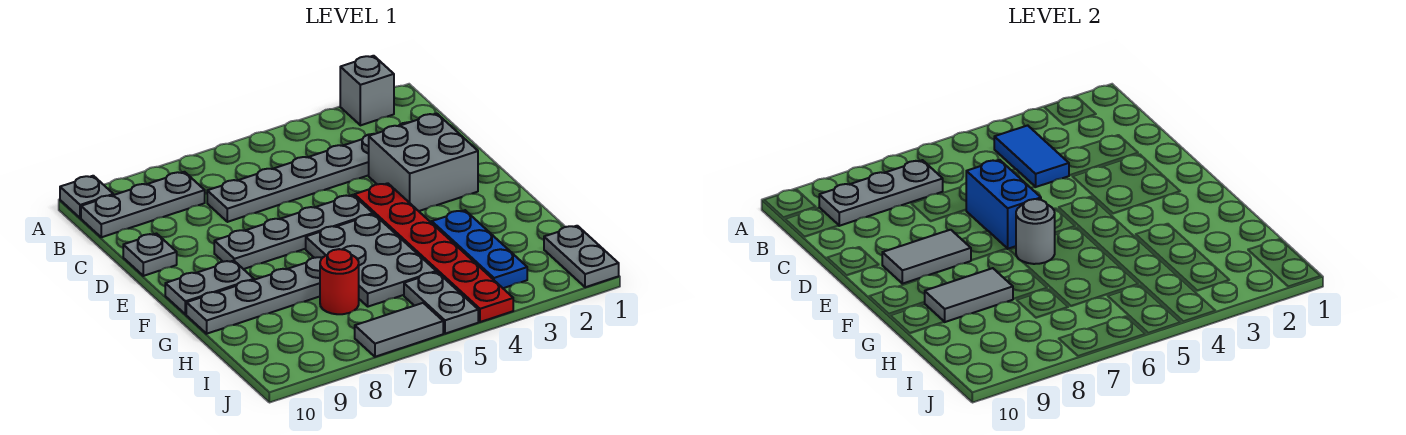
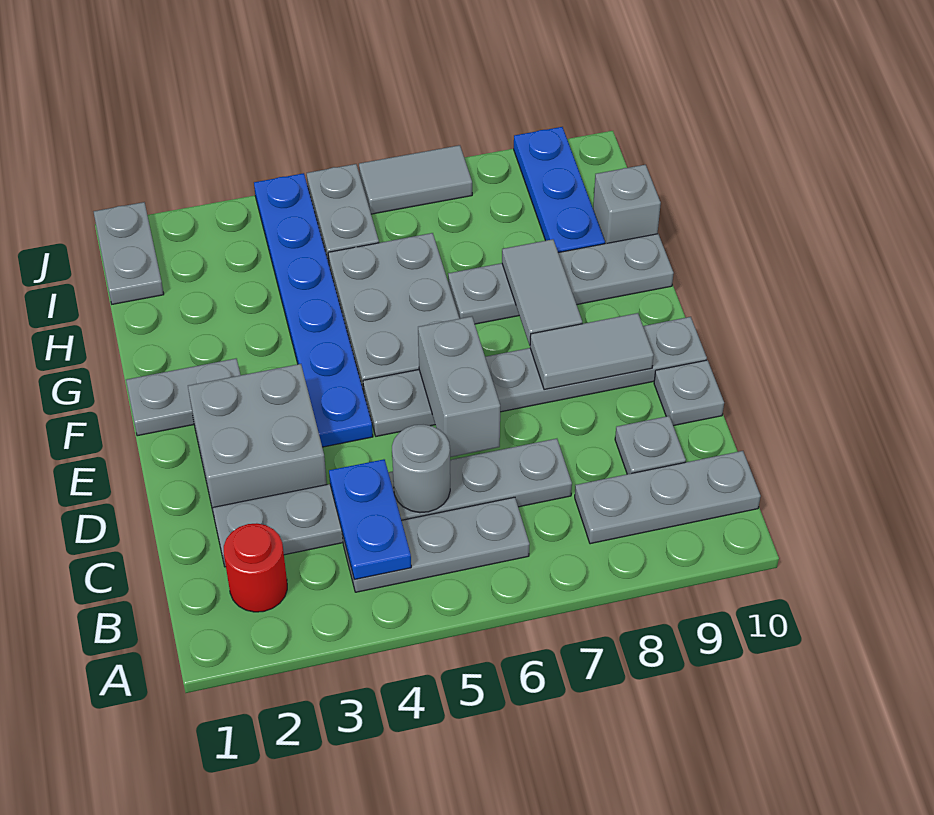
grey 1x1 brick [340,56,394,125] -> grey 1x1 brick moved to [593,165,661,244]
grey 1x1 plate [60,176,113,218] -> grey 1x1 plate moved to [615,416,686,474]
blue 1x2 tile [994,125,1069,187] -> blue 1x2 plate [329,459,411,579]
grey 1x3 plate [819,160,943,226] -> grey 1x3 plate moved to [342,497,530,592]
blue 1x2 brick [966,160,1041,249] -> grey 1x2 brick [418,316,500,457]
red 1x6 plate [355,183,513,322] -> blue 1x6 plate [254,173,373,447]
grey 1x4 plate [214,195,373,269] -> grey 1x6 plate [363,317,707,436]
grey 1x1 round brick [1016,199,1055,264] -> grey 1x1 round brick moved to [392,425,450,513]
grey 1x2 plate [165,261,254,315] -> grey 1x2 plate moved to [126,359,240,436]
blue 1x3 plate [432,210,527,288] -> blue 1x3 plate moved to [514,127,605,252]
grey 1x2 tile [925,268,1013,322] -> grey 1x2 tile turned to [502,239,582,345]
red 1x1 round brick [320,249,359,314] -> red 1x1 round brick moved to [224,523,287,612]

